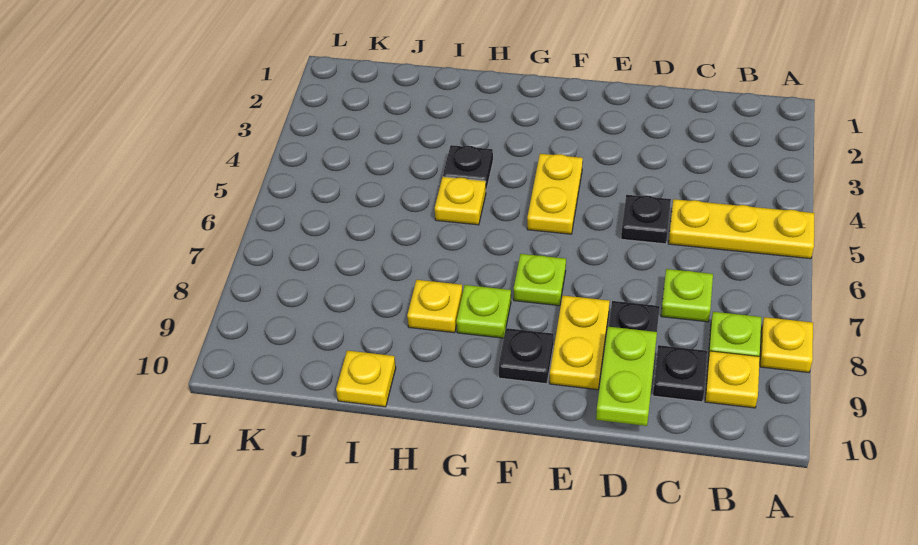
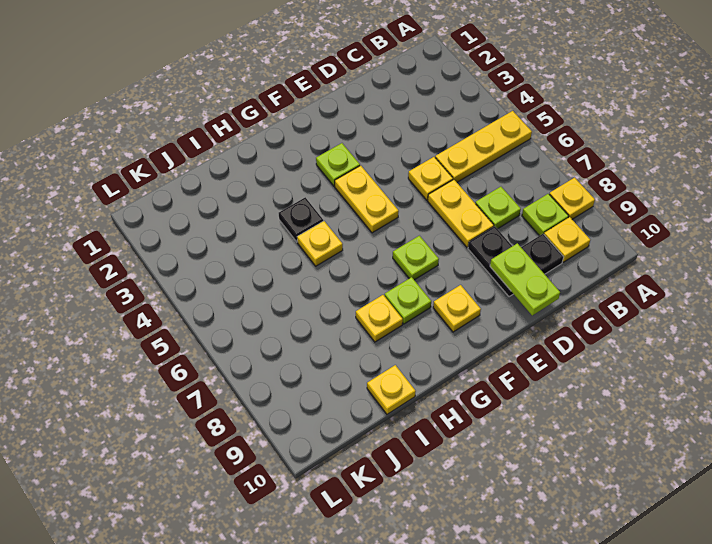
black 1x1 plate [621,195,671,244] -> yellow 1x1 plate [408,157,453,200]
yellow 1x2 plate [550,296,610,390] -> yellow 1x2 plate moved to [428,180,494,247]
none -> lime 1x1 plate [316,143,360,186]
black 1x1 plate [498,328,554,384] -> yellow 1x1 plate [433,285,481,332]

